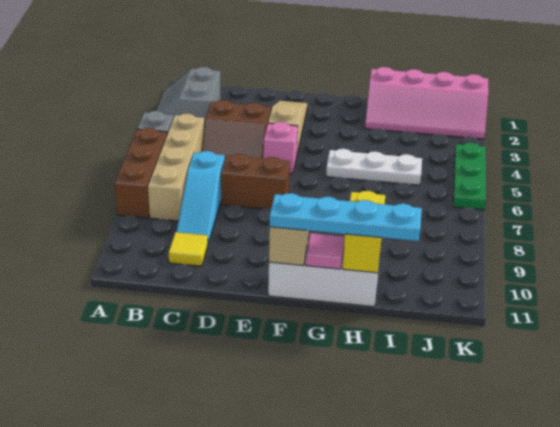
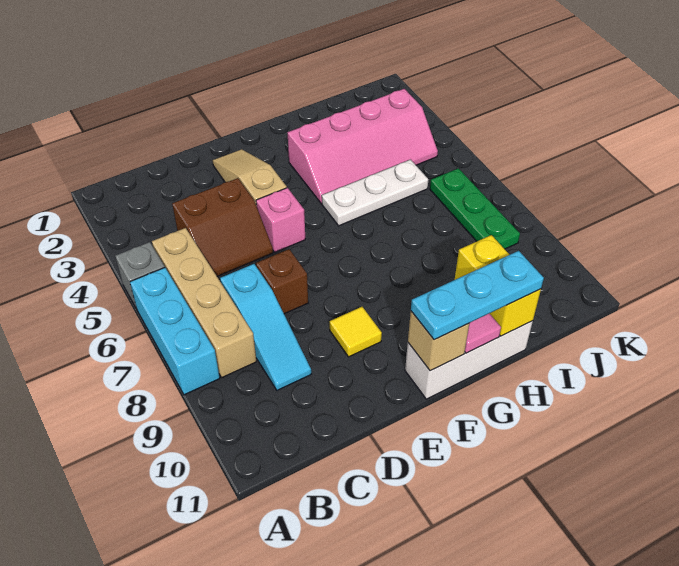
grey 2x2 slope [156,67,220,128] -> none
brown 1x3 brick [115,128,167,218] -> cyan 1x3 brick [130,268,220,395]
yellow 1x1 tile [169,232,208,266] -> yellow 1x1 tile moved to [330,307,382,357]
brown 1x2 brick [221,154,290,209] -> brown 1x1 brick [256,249,308,314]
cyan 1x4 plate [270,193,422,241] -> cyan 1x3 plate [411,251,544,340]
pink 2x4 slope [365,67,488,139] -> pink 2x4 slope moved to [287,89,438,204]
green 1x3 plate [453,143,486,210] -> green 1x3 plate moved to [430,168,520,249]

